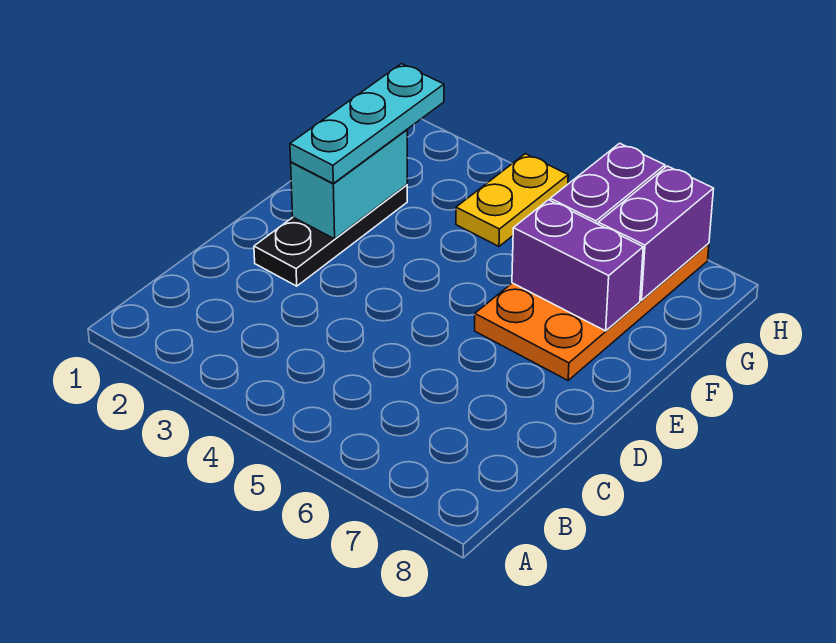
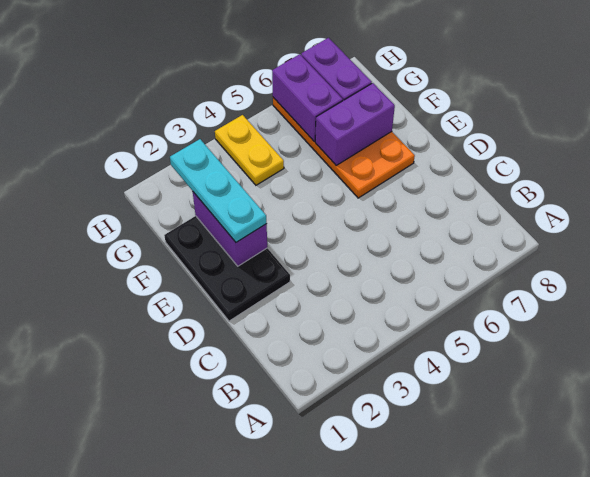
black 1x3 plate [254,185,407,286] -> black 2x3 plate [164,216,290,321]
cyan 1x2 brick [291,130,407,239] -> purple 1x2 brick [193,192,267,266]

